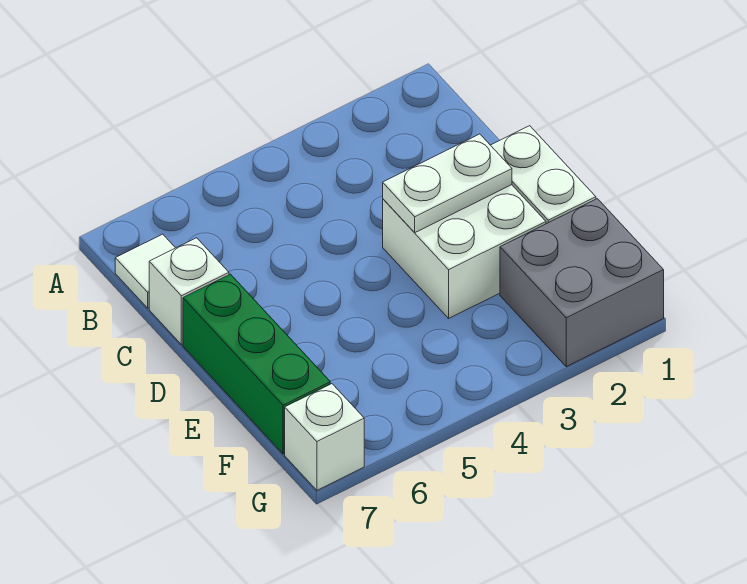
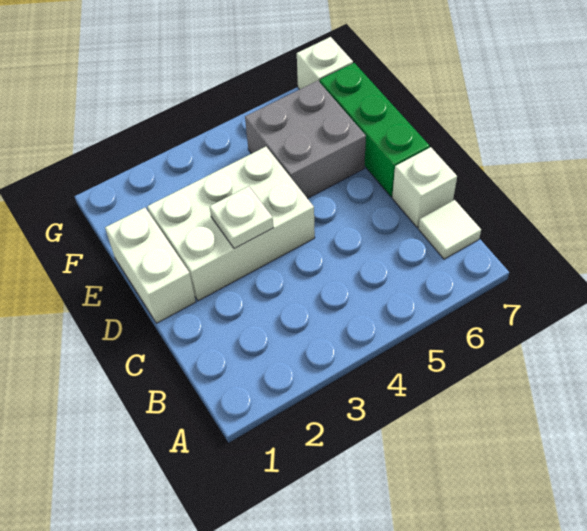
white 2x2 brick [383,185,546,318] -> white 2x3 brick [147,147,315,301]
white 1x2 plate [383,134,512,233] -> white 1x1 plate [210,186,273,249]
grey 2x2 brick [500,199,664,367] -> grey 2x2 brick moved to [245,81,366,199]

